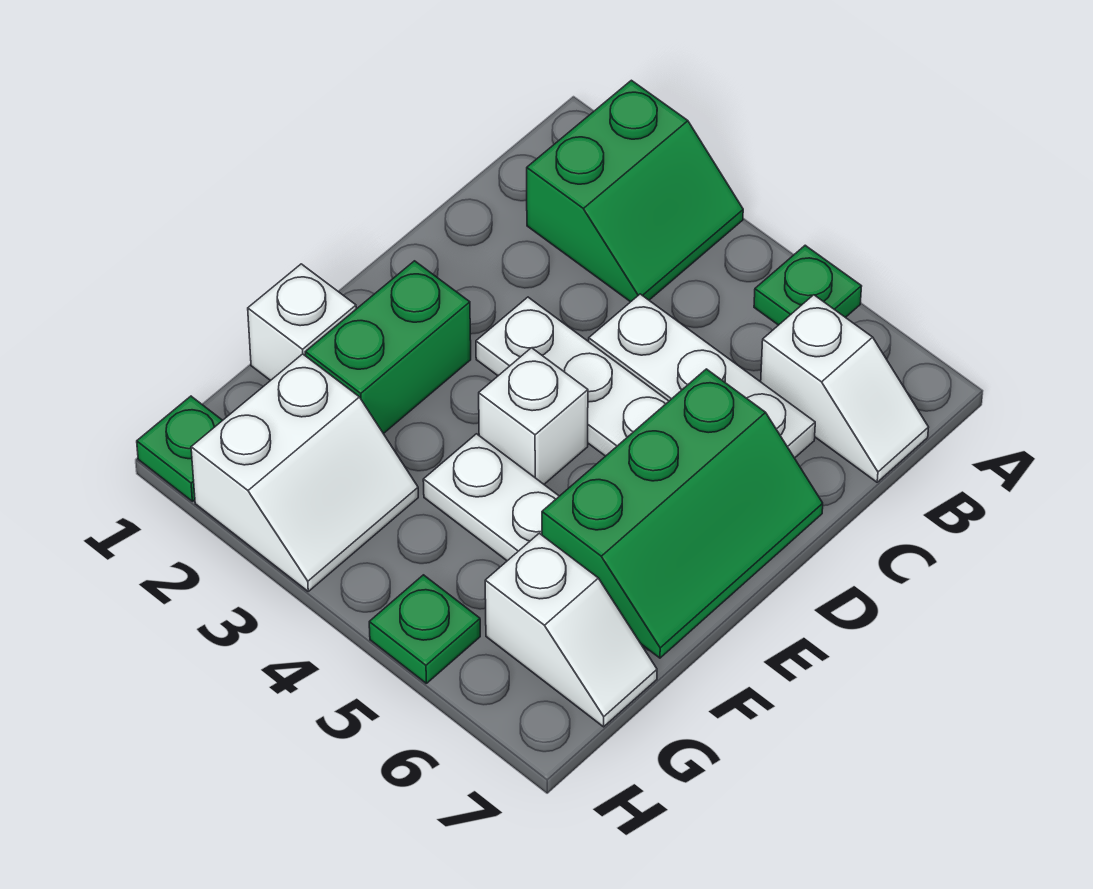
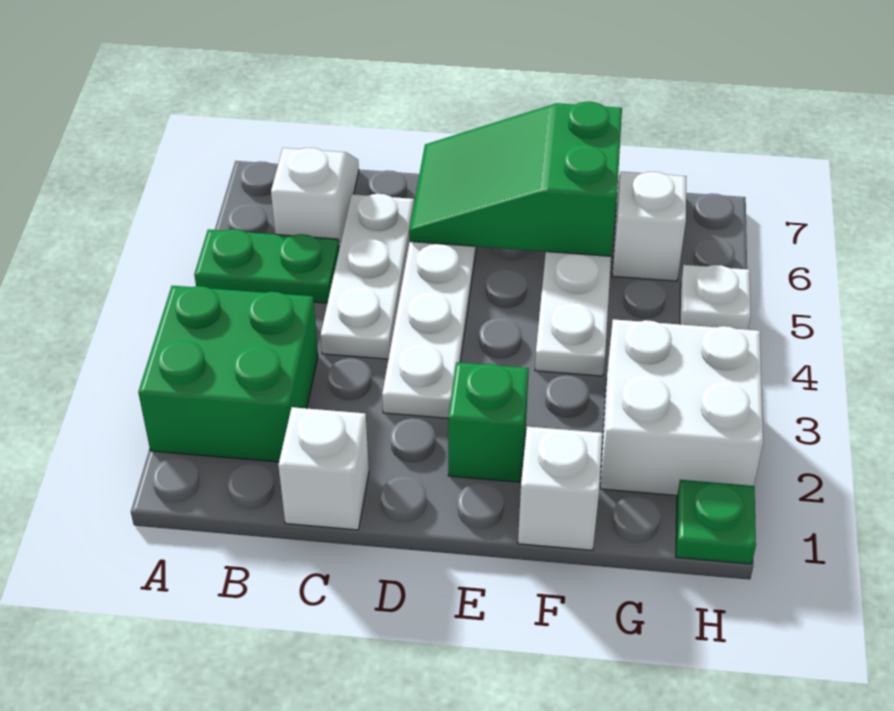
green 2x2 slope [527,80,743,302] -> green 2x2 brick [138,286,318,462]
green 1x1 plate [754,245,862,325] -> green 1x2 plate [194,229,339,303]
green 2x3 slope [542,369,823,658] -> green 2x3 slope turned to [409,102,622,256]
green 1x2 brick [305,261,471,434] -> green 1x1 brick [448,362,529,482]
white 1x1 brick [479,348,588,484] -> white 1x1 brick moved to [278,407,369,530]
white 2x2 slope [191,354,418,591] -> white 2x2 brick [600,319,763,495]
green 1x1 plate [369,575,480,683] -> white 1x1 plate [680,265,751,330]

